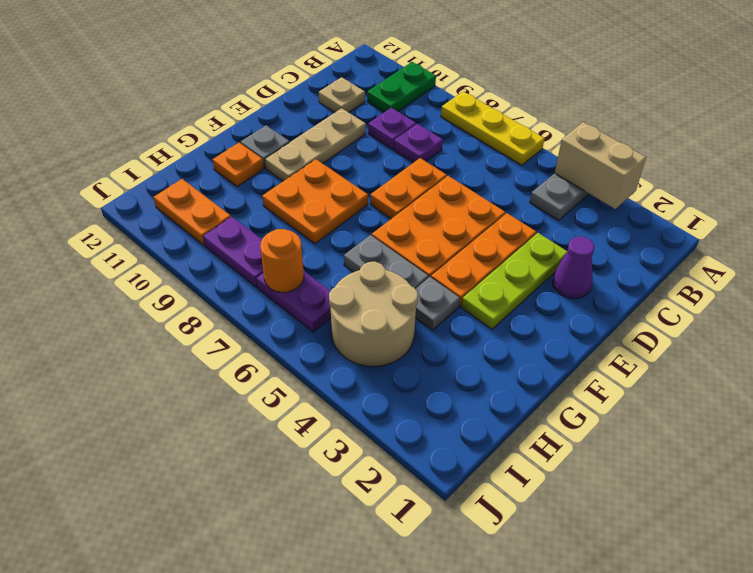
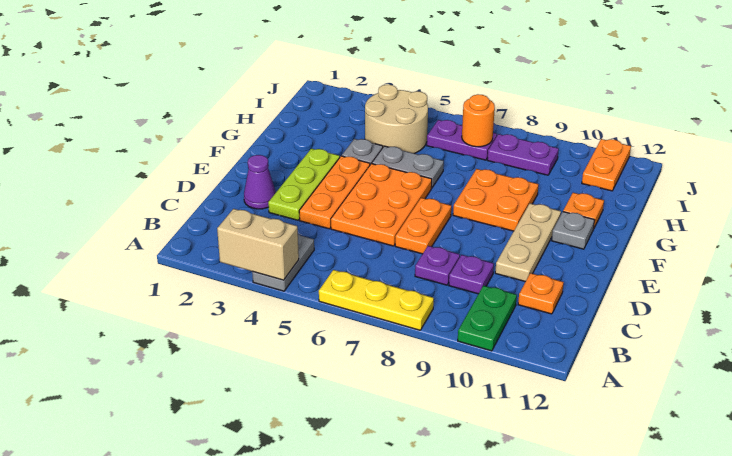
tan 1x1 plate [319,77,365,112] -> orange 1x1 plate [518,273,564,314]
orange 1x2 plate [154,179,231,245] -> orange 1x2 plate turned to [582,139,631,191]

